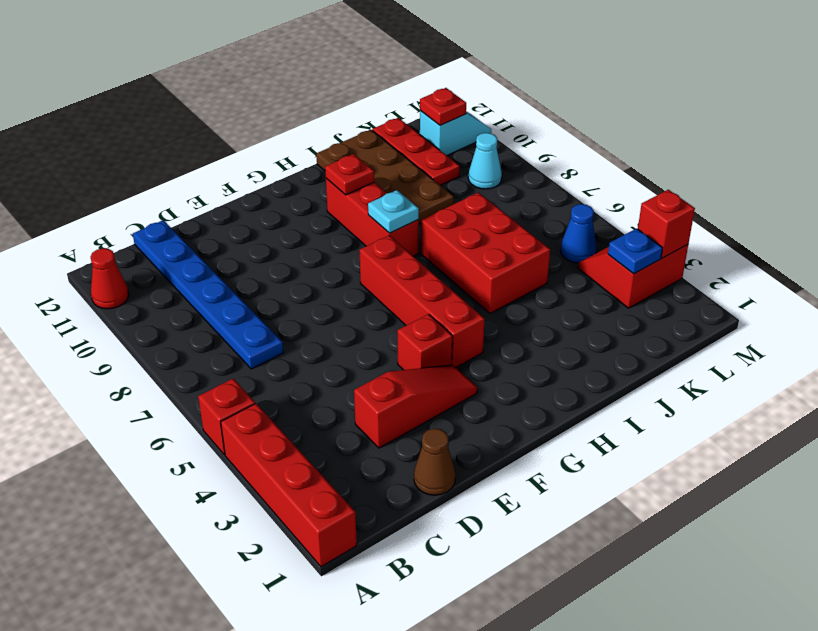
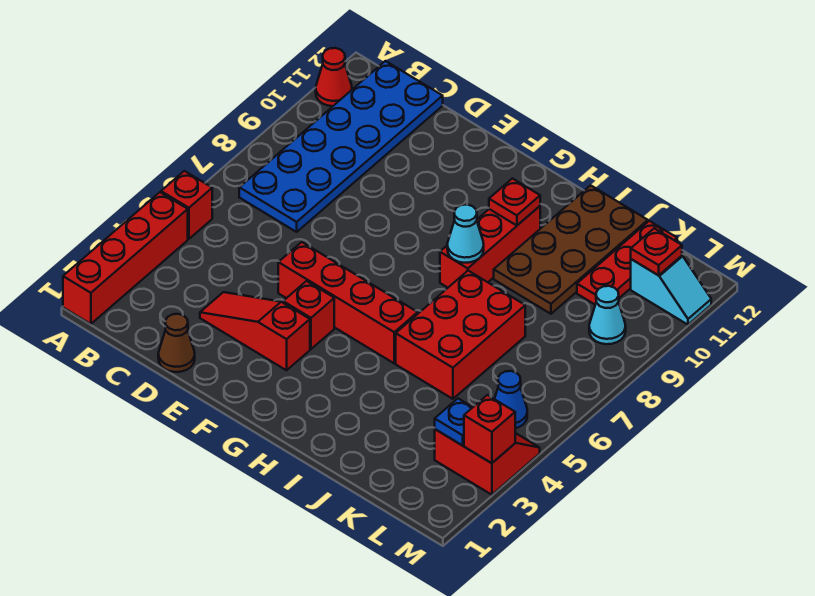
blue 1x6 plate [133,220,283,369] -> blue 2x6 plate [239,61,443,232]
red 1x3 slope [354,365,477,448] -> red 1x3 slope turned to [200,292,310,370]
red 1x4 brick [359,236,485,367] -> red 1x4 brick turned to [278,242,418,363]
cyan 1x1 plate [368,190,419,233] -> cyan 1x1 cone [447,205,484,263]

